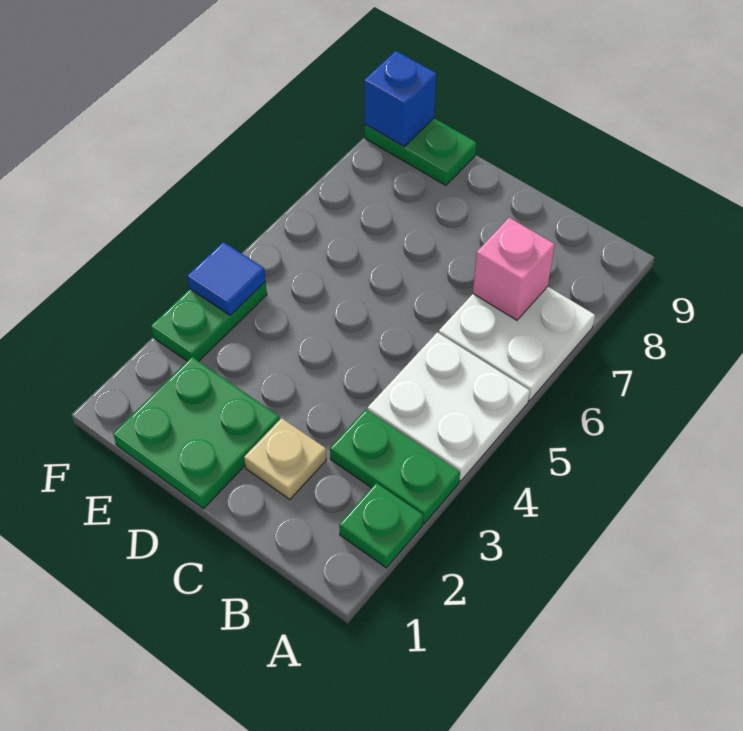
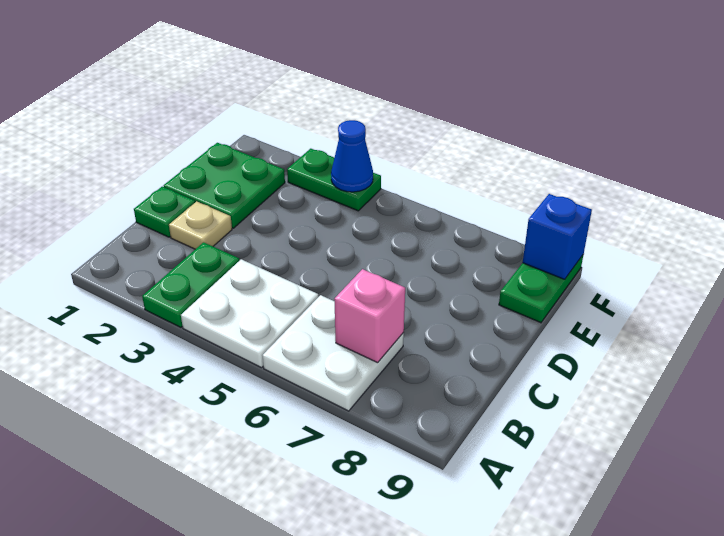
green 1x1 plate [339,483,423,568] -> green 1x1 plate moved to [134,187,195,237]
blue 1x1 tile [187,242,265,315] -> blue 1x1 cone [331,120,373,192]

